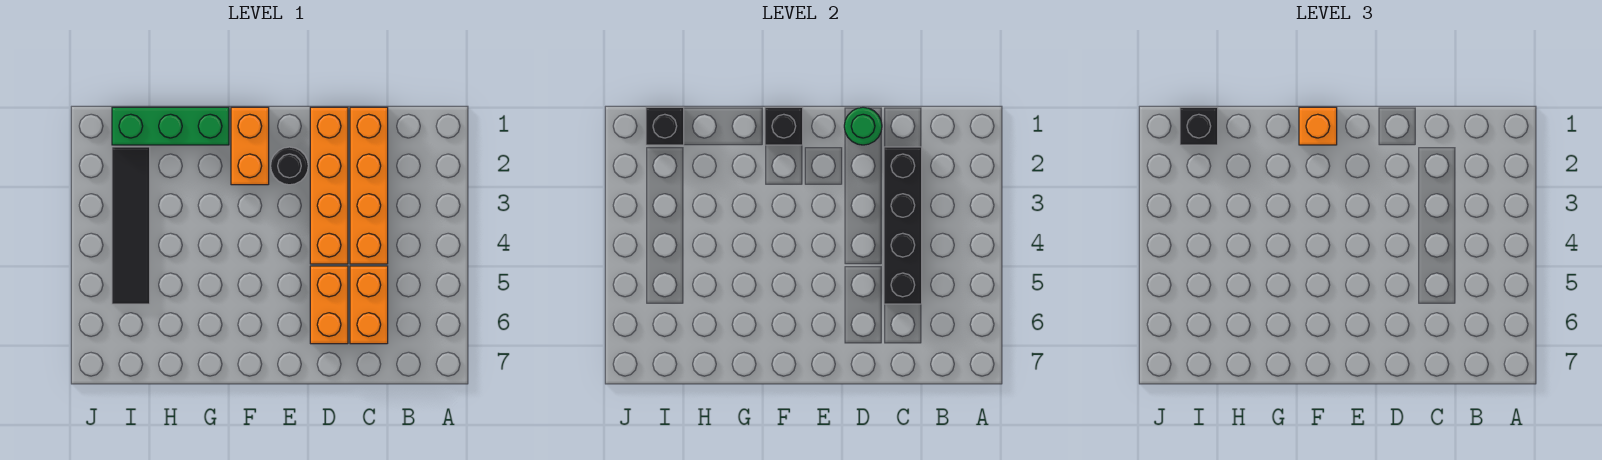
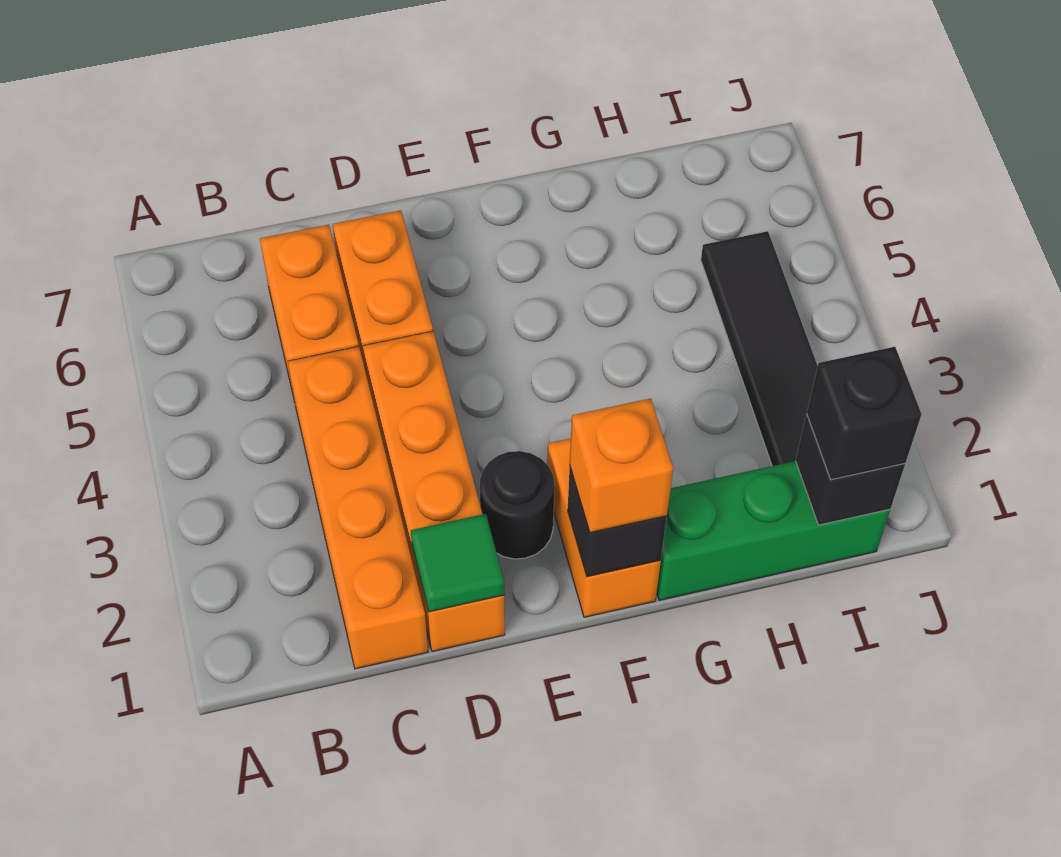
black 1x4 brick [884,147,922,304] -> none
green 1x1 round brick [844,107,882,145] -> green 1x1 tile [411,514,504,612]

